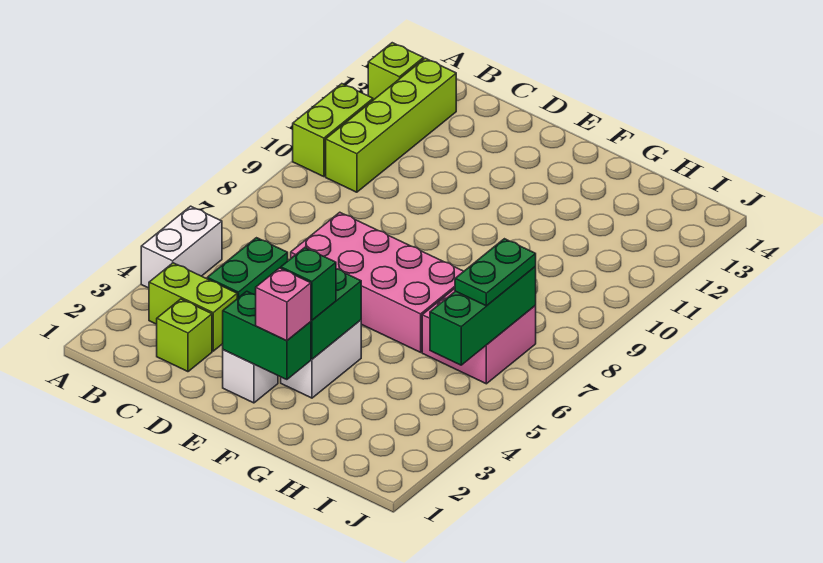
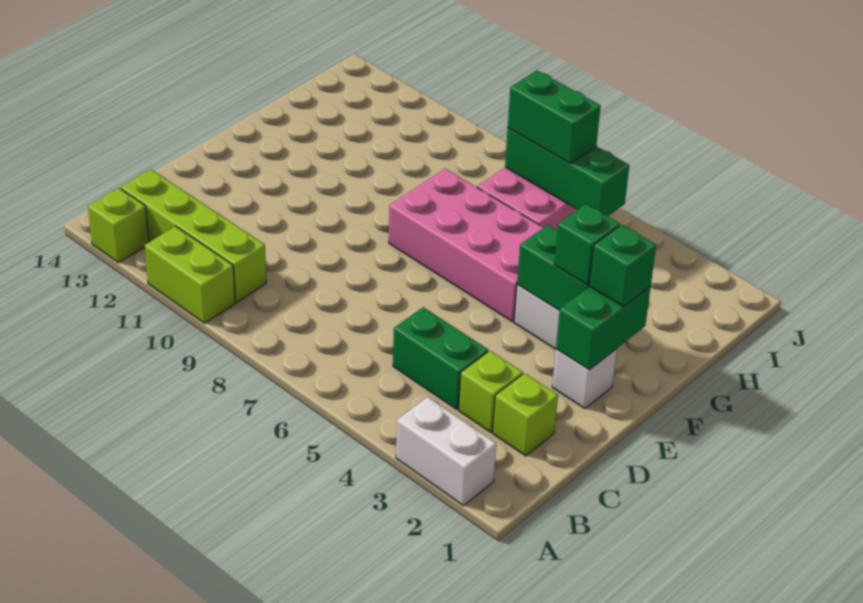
white 1x2 brick [141,206,222,288] -> white 1x2 brick moved to [396,397,496,506]
lime 1x2 brick [149,263,237,351] -> lime 1x1 brick [459,351,523,432]
pink 2x4 brick [291,212,464,352] -> pink 2x4 brick turned to [389,169,544,322]
pink 1x1 brick [256,268,311,341] -> green 1x1 brick [589,225,656,307]
green 1x2 plate [455,239,536,306] -> green 1x2 brick [508,70,601,163]

